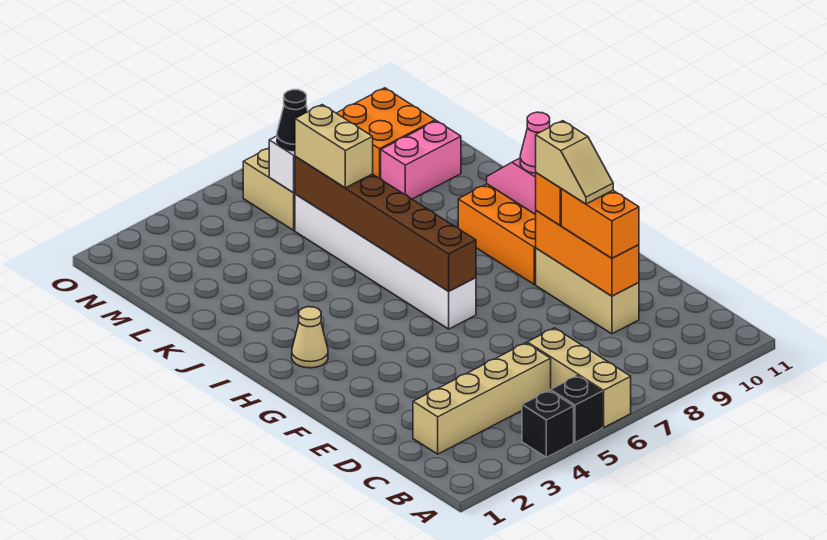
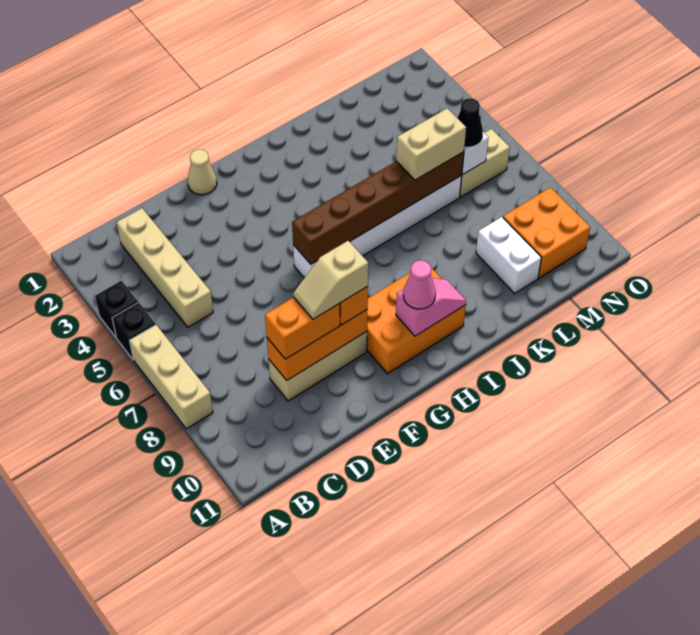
tan 1x3 brick [527,328,631,428] -> tan 1x3 brick turned to [130,325,213,429]
tan 1x1 cone [292,307,328,368] -> tan 1x1 cone moved to [188,149,217,195]
pink 1x2 brick [381,121,461,199] -> white 1x2 brick [476,217,541,293]

